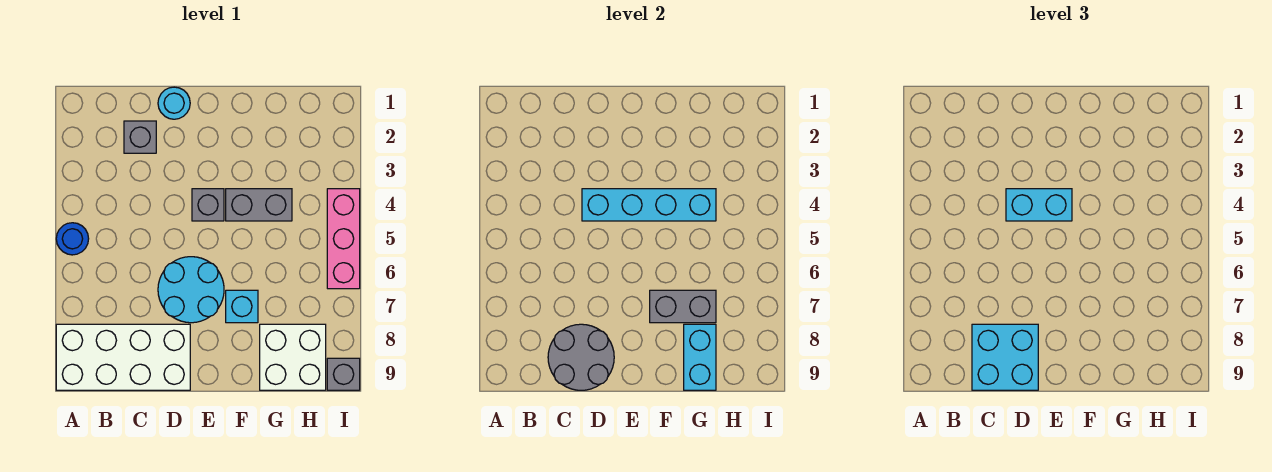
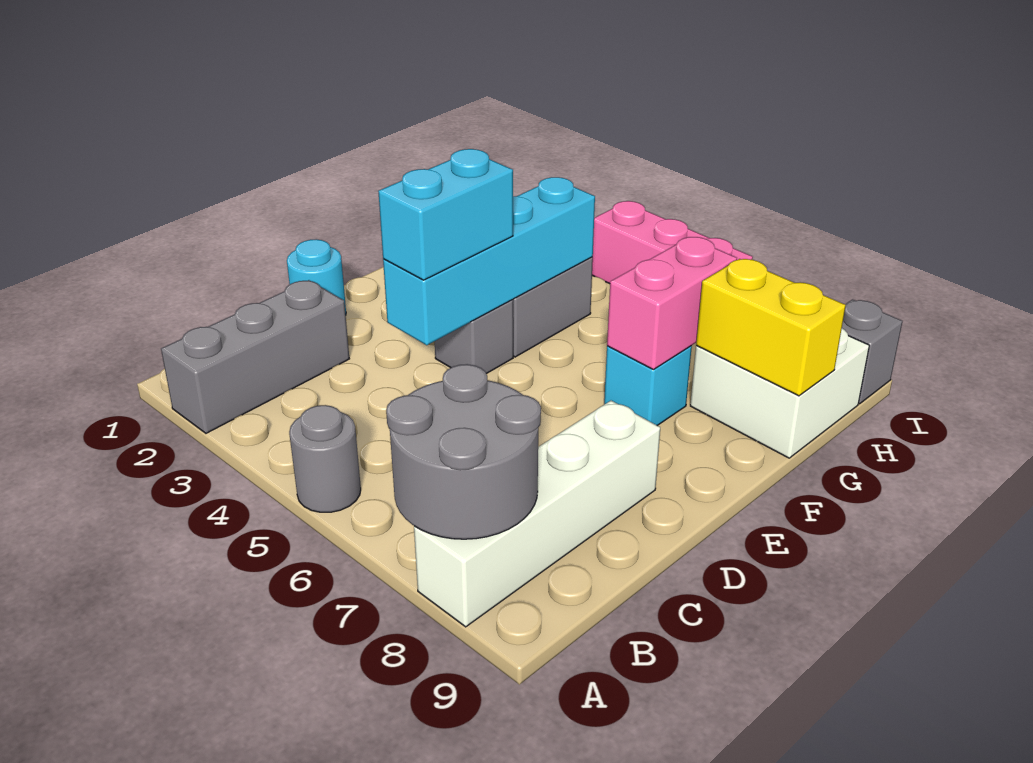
blue 1x1 round brick [56,223,89,255] -> grey 1x1 round brick [289,405,361,512]
white 2x4 brick [56,324,190,390] -> white 1x4 brick [414,400,660,627]
grey 1x1 brick [124,121,156,153] -> grey 1x3 brick [161,280,349,433]
grey 2x2 round brick [548,324,614,390] -> grey 2x2 round brick moved to [386,364,541,539]
cyan 2x2 brick [972,324,1038,390] -> none
cyan 2x2 round brick [158,257,224,323] -> none
grey 1x2 brick [650,290,716,323] -> pink 1x2 brick [607,237,737,370]
cyan 1x2 brick [684,324,716,390] -> yellow 1x2 brick [696,259,846,396]

